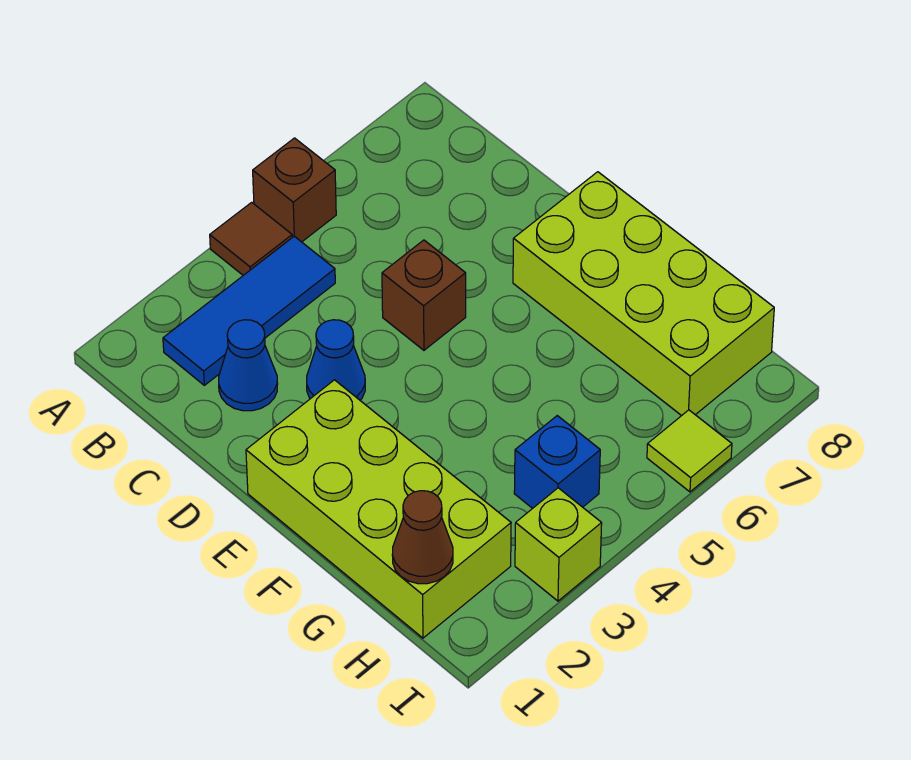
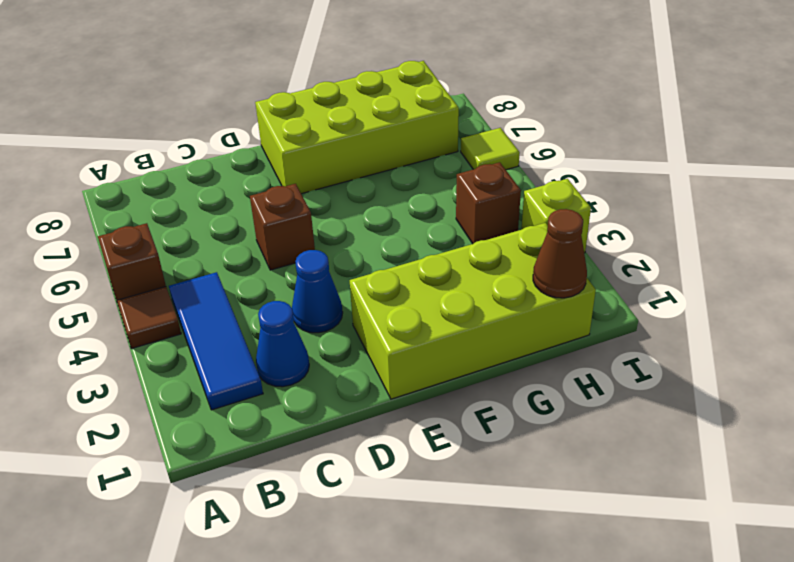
blue 1x1 brick [514,416,600,508] -> brown 1x1 brick [456,162,521,244]

